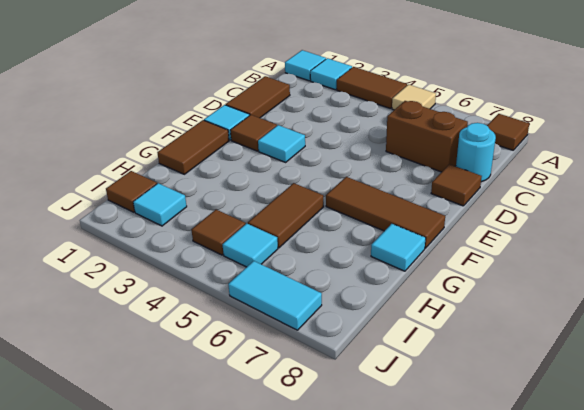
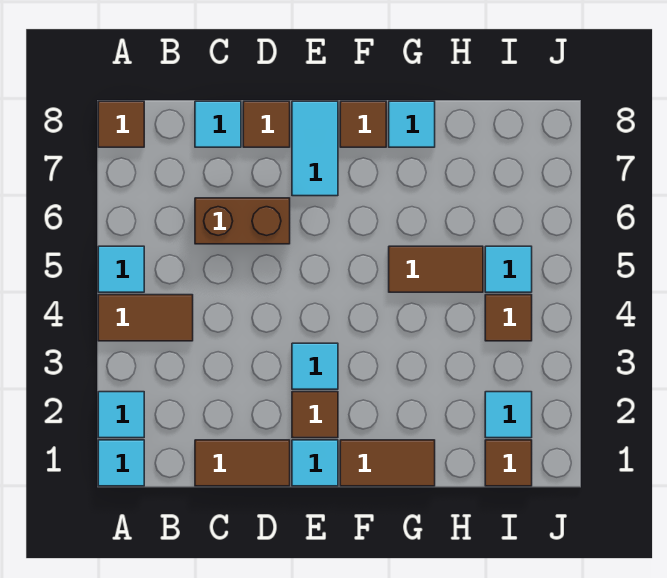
brown 1x2 tile [337,67,407,109] -> brown 1x2 tile turned to [98,295,193,341]
tan 1x1 tile [392,85,436,110] -> cyan 1x1 tile [98,246,144,292]
brown 1x2 brick [386,101,468,172] -> brown 1x2 brick turned to [195,198,290,244]
cyan 1x1 round brick [456,123,496,182] -> cyan 1x1 tile [195,101,241,147]
brown 1x3 tile [326,177,445,248] -> brown 1x1 tile [340,101,386,147]
cyan 1x2 tile [228,261,322,330] -> cyan 1x2 tile moved to [292,101,338,196]

